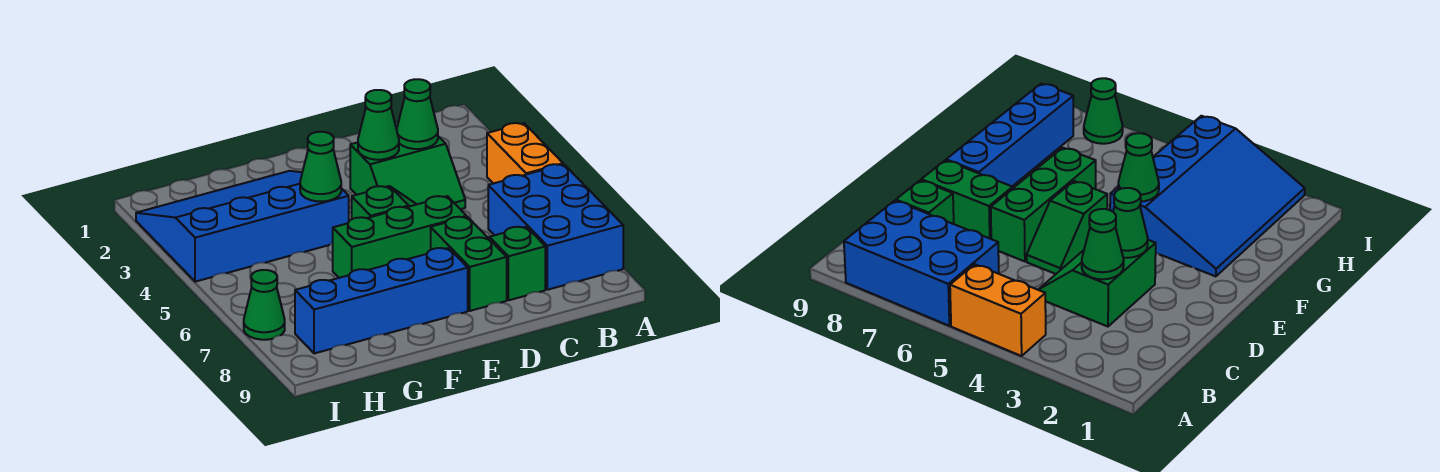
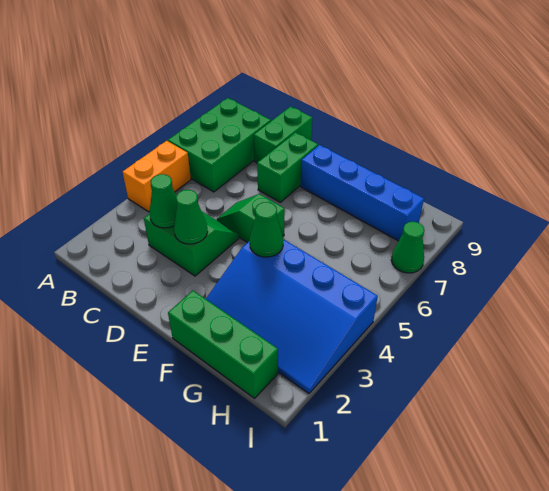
blue 2x3 brick [488,164,623,290] -> green 2x3 brick [168,98,271,192]
green 1x1 brick [489,227,545,300] -> green 1x2 brick [254,107,312,163]
green 1x3 brick [333,196,467,278] -> green 1x3 brick moved to [168,291,278,398]

